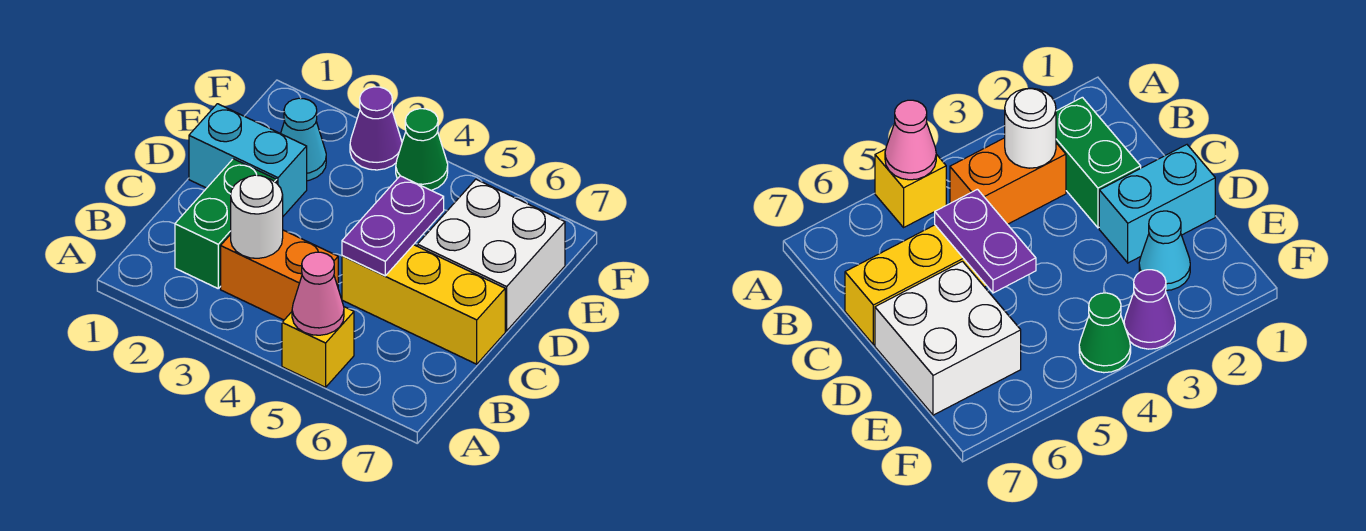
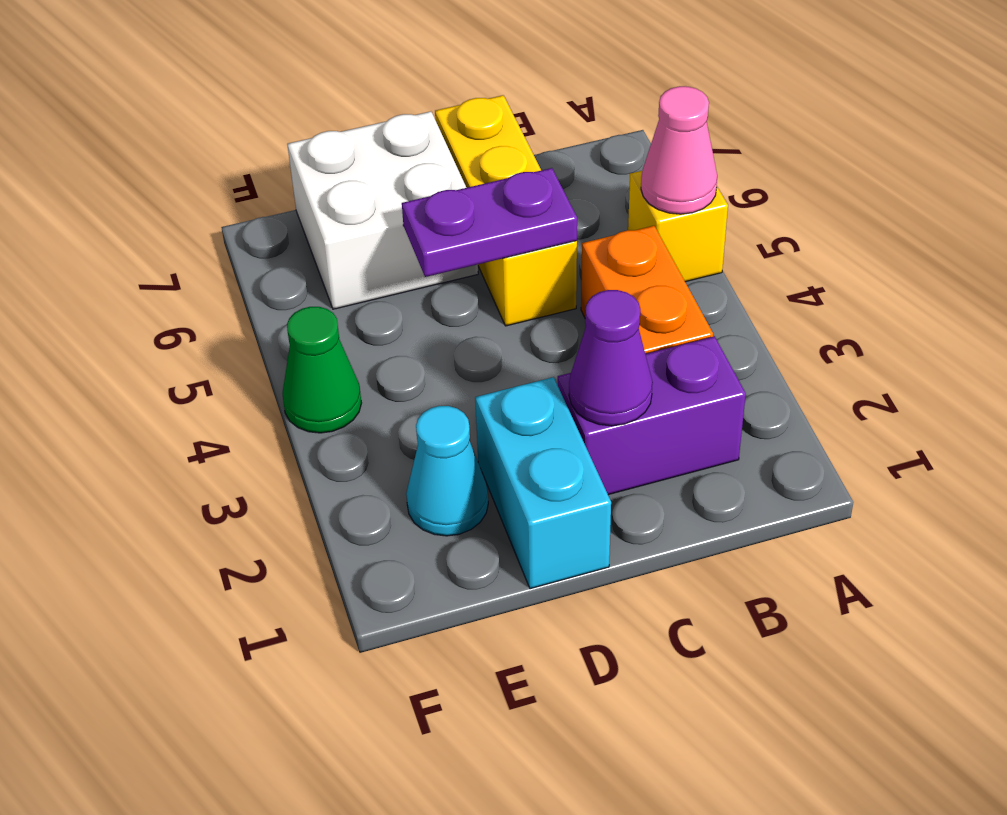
green 1x2 brick [175,159,277,288] -> purple 1x2 brick [558,336,746,495]
white 1x1 round brick [231,175,283,258] -> none
purple 1x1 cone [350,87,402,170] -> purple 1x1 cone moved to [569,290,653,426]

